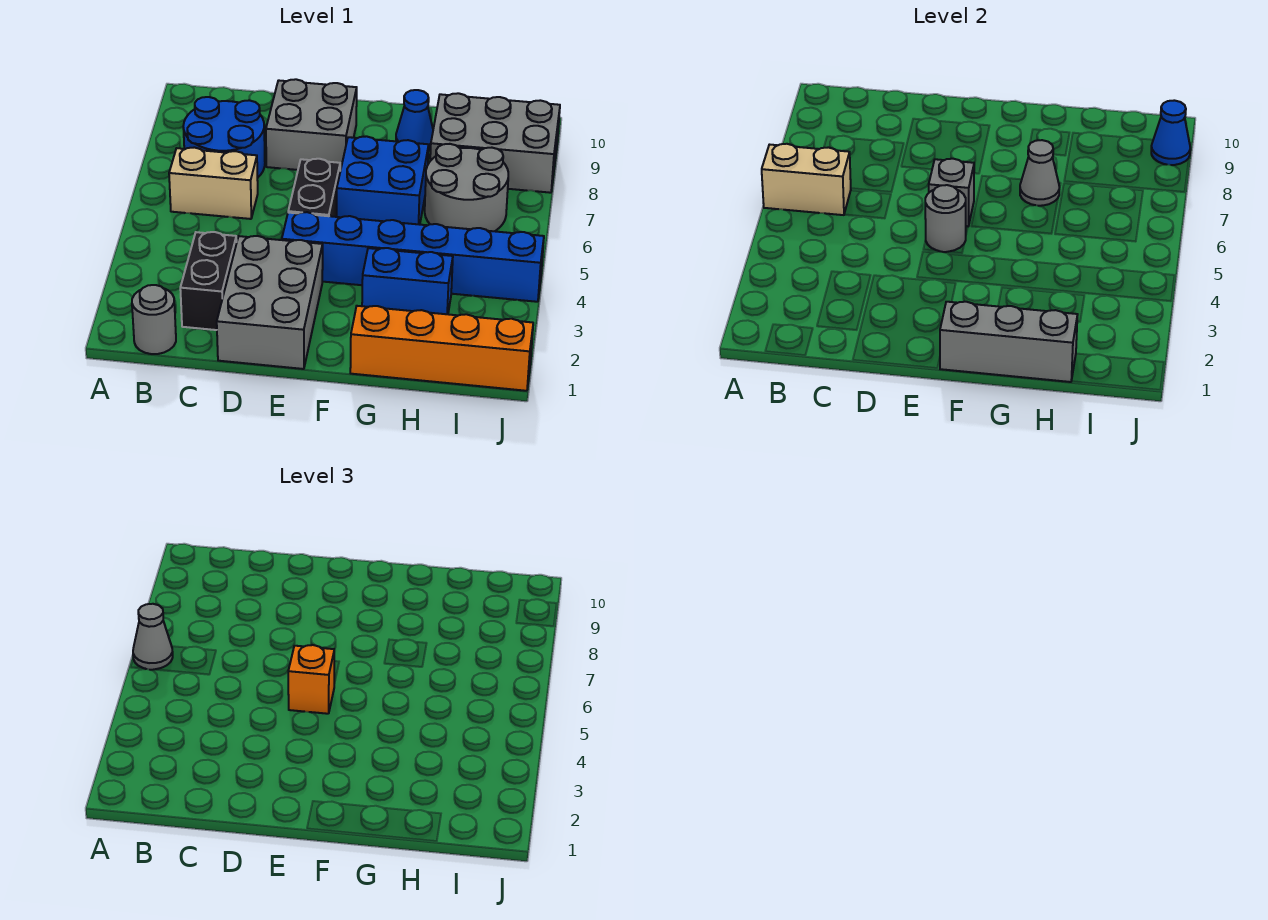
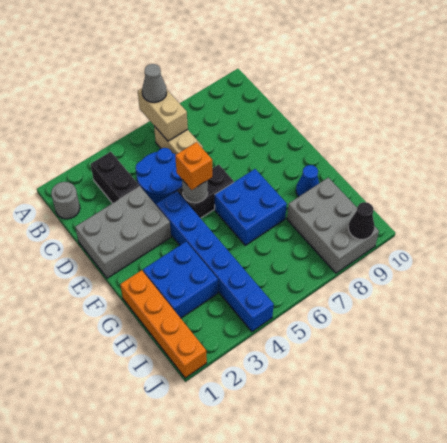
blue 2x2 round brick [183,97,265,178] -> blue 2x2 round brick moved to [136,148,182,205]
black 1x2 brick [180,232,237,330] -> black 1x2 brick turned to [91,152,140,203]
grey 2x2 brick [266,79,357,171] -> none
grey 1x1 brick [929,159,974,226] -> none
grey 1x3 brick [940,302,1078,382] -> none
blue 1x2 brick [362,248,453,314] -> blue 2x2 brick [143,242,218,318]
grey 1x1 cone [1020,140,1059,206] -> none
grey 2x2 round brick [425,144,508,231] -> none
blue 1x1 cone [1151,100,1190,165] -> black 1x1 cone [348,202,374,240]

